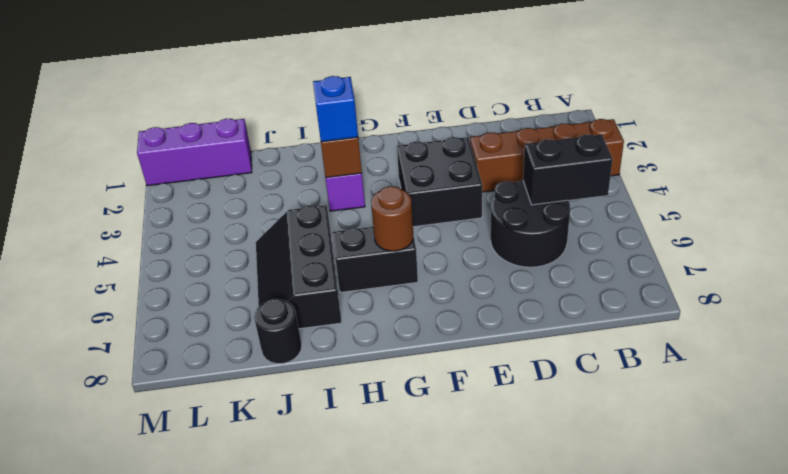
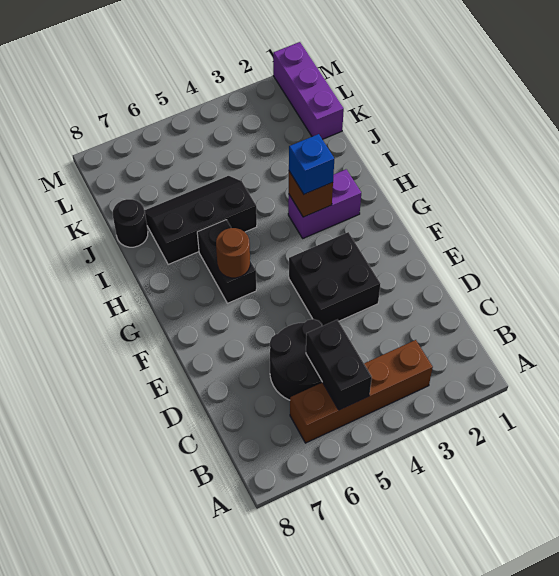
brown 1x4 brick [470,119,624,192] -> brown 1x4 brick turned to [290,340,433,443]

